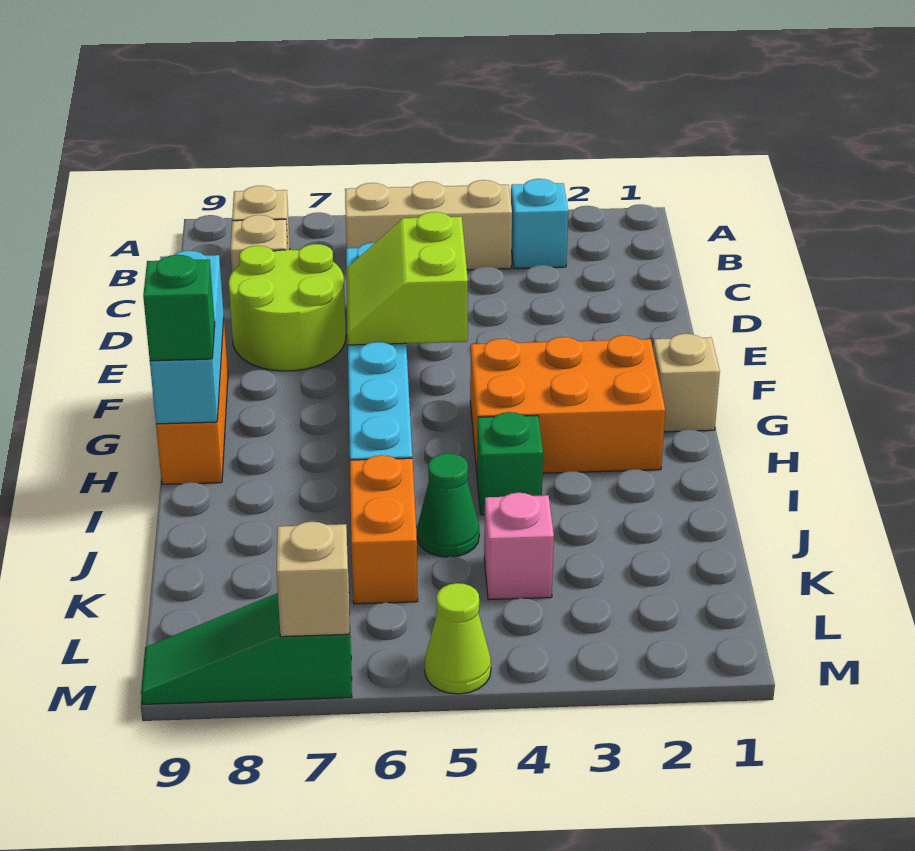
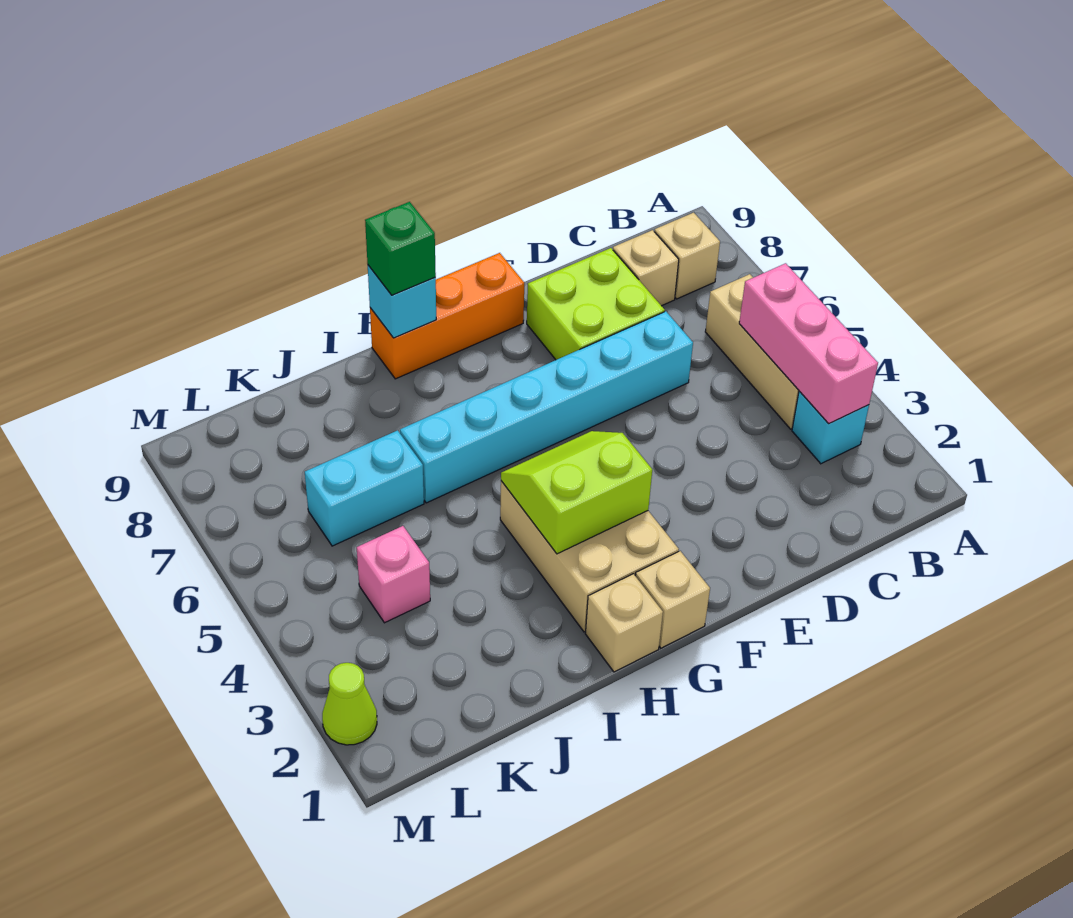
none -> pink 1x3 brick [739,263,878,424]
lime 2x2 round brick [229,244,346,371] -> lime 2x2 brick [527,248,665,360]
lime 2x2 slope [346,212,468,345] -> lime 2x2 slope moved to [501,431,652,554]
cyan 1x3 brick [150,251,224,424] -> cyan 1x1 brick [368,265,436,338]
orange 2x3 brick [470,335,665,473] -> tan 2x3 brick [500,481,679,632]
green 1x1 brick [477,412,543,515] -> none
green 1x1 cone [417,453,479,557] -> none
orange 1x2 brick [350,455,418,604] -> cyan 1x2 brick [305,430,424,546]
lime 1x1 cone [425,583,491,694] -> lime 1x1 cone moved to [322,663,377,745]
green 1x3 slope [141,593,352,704] -> none
tan 1x1 brick [276,522,349,637] -> tan 1x1 brick moved to [585,574,663,672]

